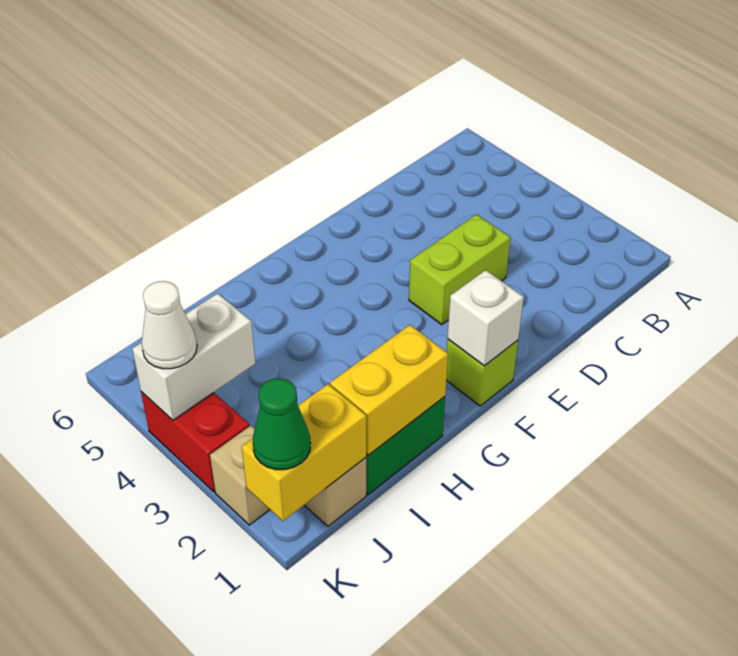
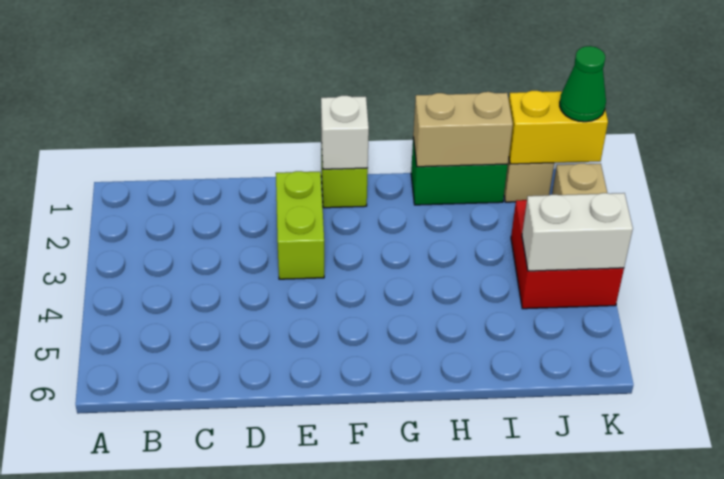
lime 1x2 brick [409,214,511,325] -> lime 1x2 brick turned to [276,171,324,279]
yellow 1x2 brick [330,325,448,455] -> tan 1x2 brick [413,92,513,167]
red 1x2 brick [141,392,249,492] -> red 2x2 brick [511,200,624,309]
white 1x1 cone [142,281,197,369] -> none

